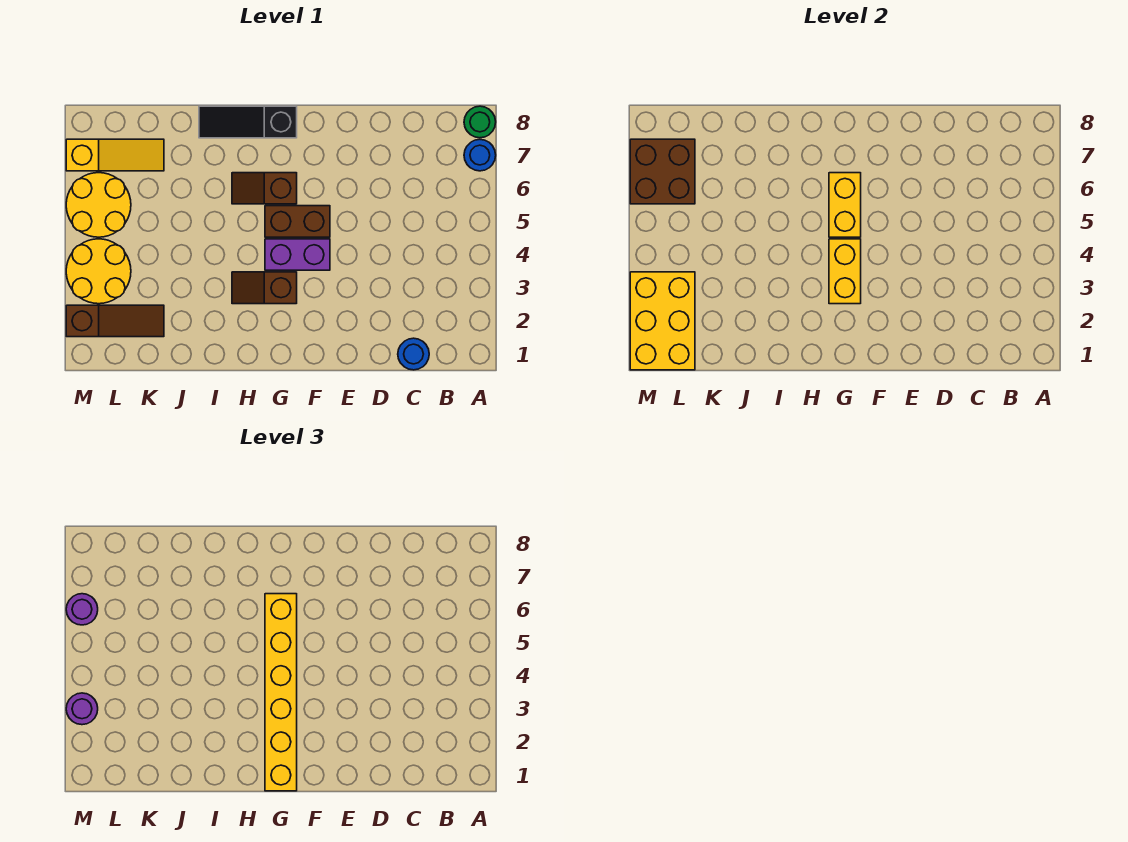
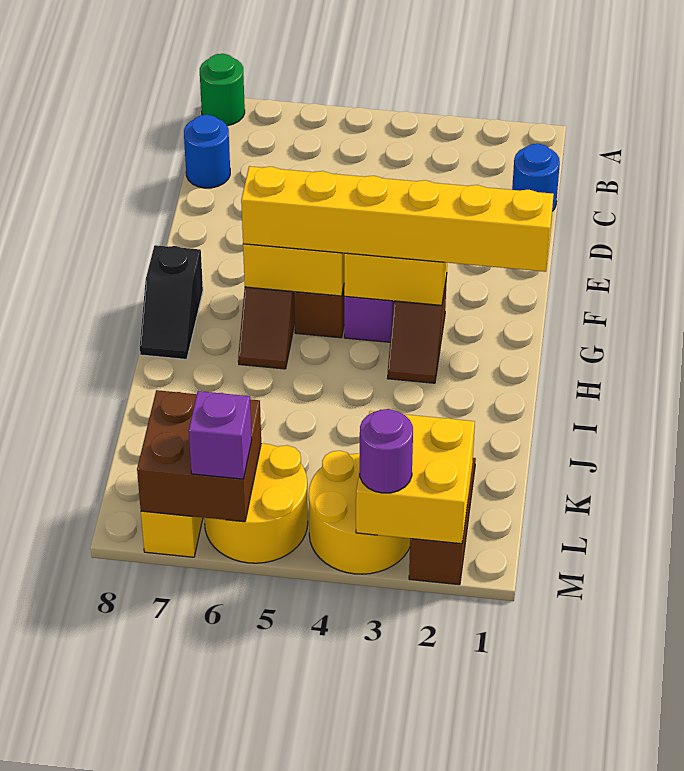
blue 1x1 round brick [464,140,496,171] -> blue 1x1 round brick moved to [184,115,230,188]
black 1x3 slope [199,106,297,138] -> black 1x2 slope [140,245,203,359]
yellow 2x3 brick [630,272,695,370] -> yellow 2x2 brick [356,411,475,544]
purple 1x1 round brick [66,594,98,625] -> purple 1x1 brick [189,391,252,479]

